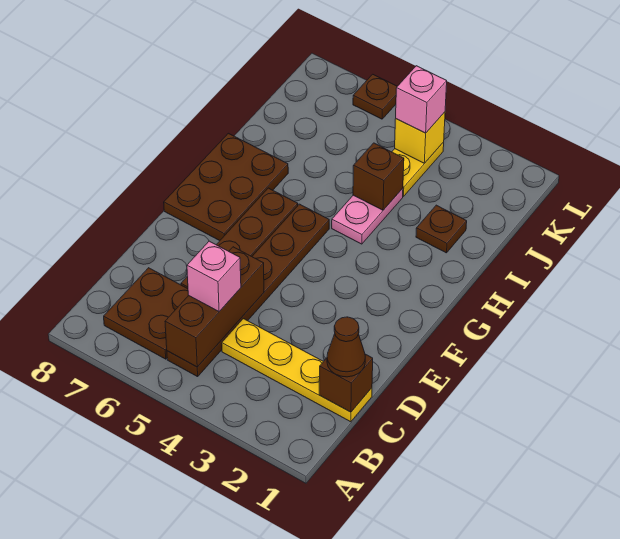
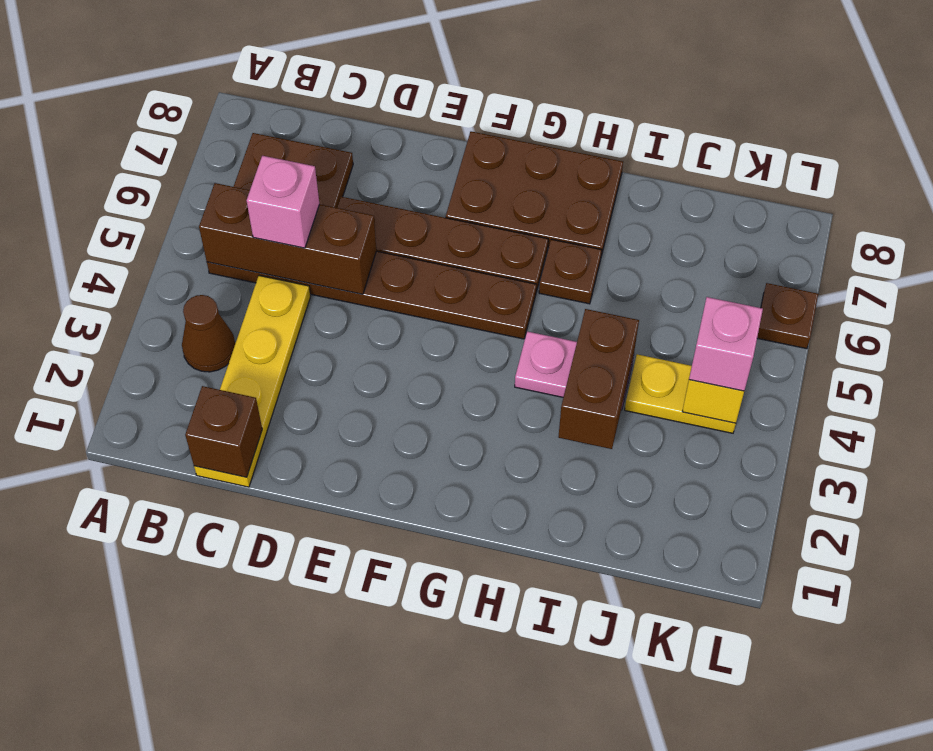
brown 1x1 cone [327,317,365,377] -> brown 1x1 cone moved to [182,295,235,372]
brown 1x1 plate [416,205,467,253] -> brown 1x1 plate moved to [539,239,602,304]
brown 1x1 brick [353,143,404,210] -> brown 1x2 brick [558,309,639,449]

